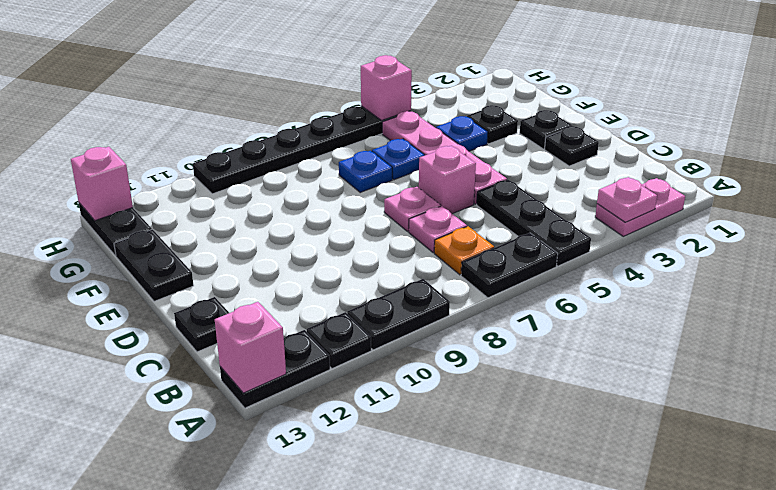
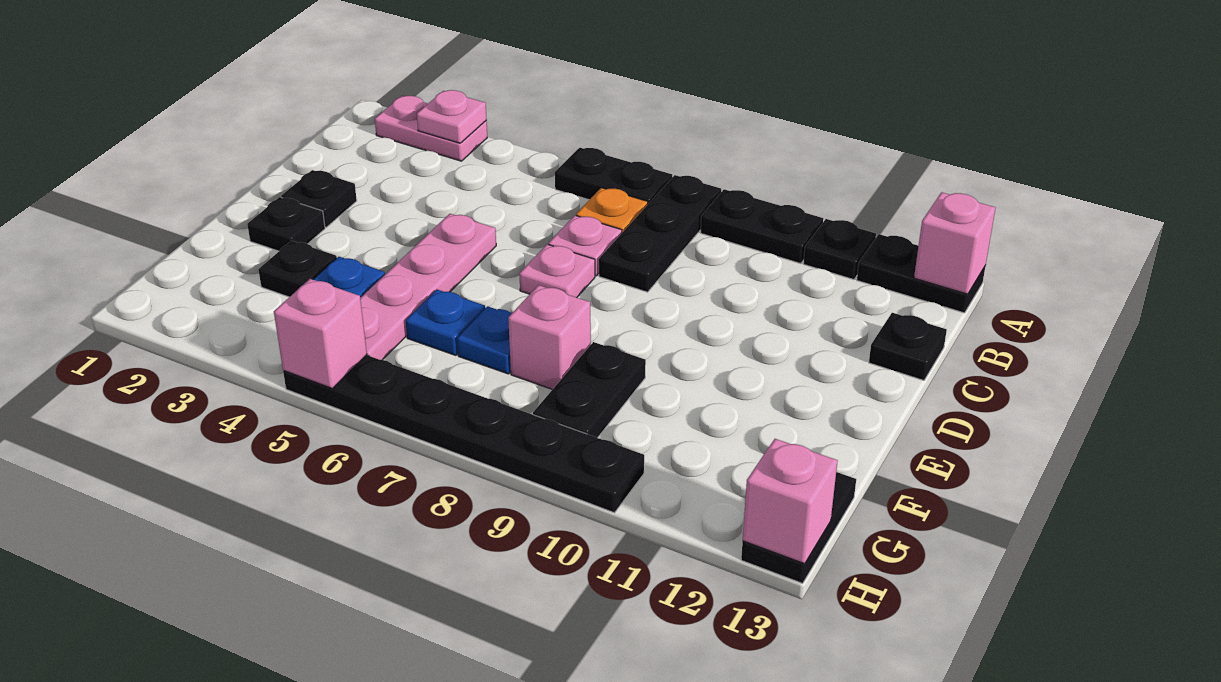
black 1x3 plate [477,180,591,266] -> black 1x3 plate moved to [599,175,721,292]
pink 1x1 brick [419,146,476,214] -> pink 1x1 brick moved to [508,285,591,389]
black 1x2 plate [114,229,194,301] -> black 1x2 plate moved to [533,342,646,438]

